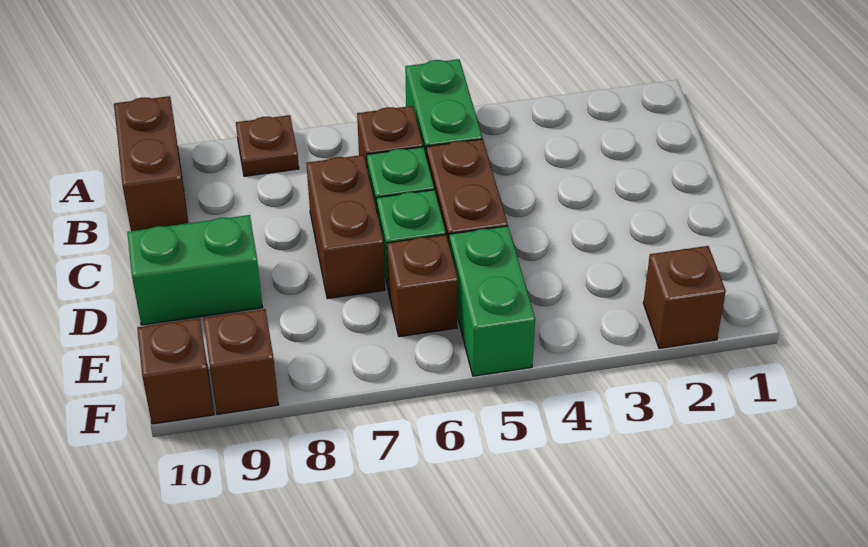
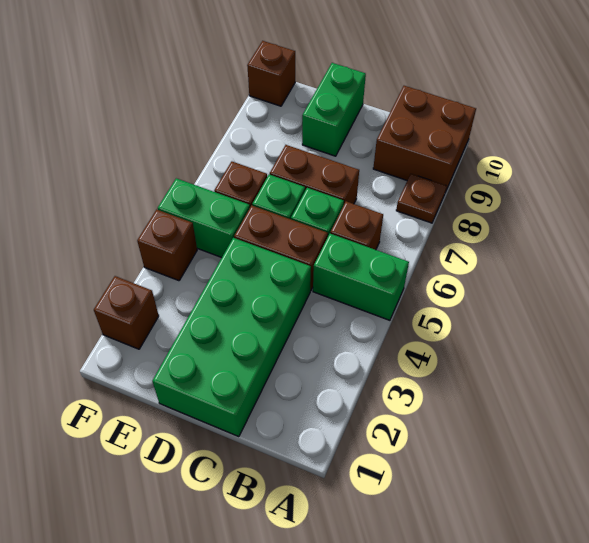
brown 1x2 brick [114,96,188,231] -> brown 2x2 brick [373,86,476,192]
none -> green 2x4 brick [152,238,311,437]
brown 1x1 brick [203,309,279,414] -> brown 1x1 brick moved to [137,210,197,281]

